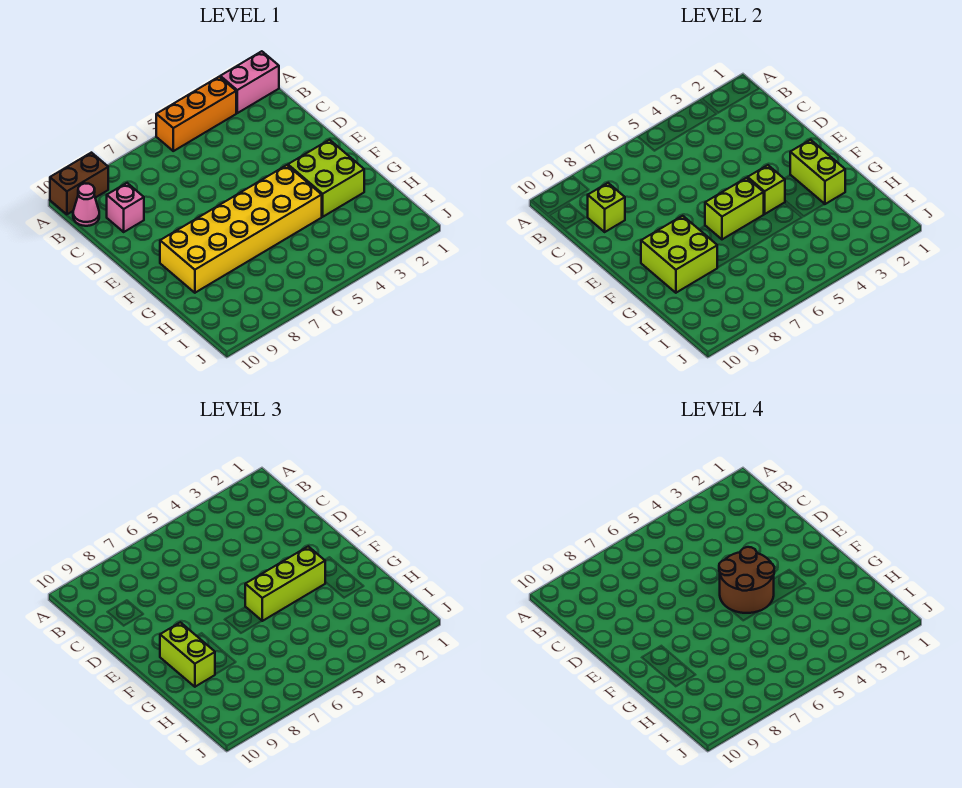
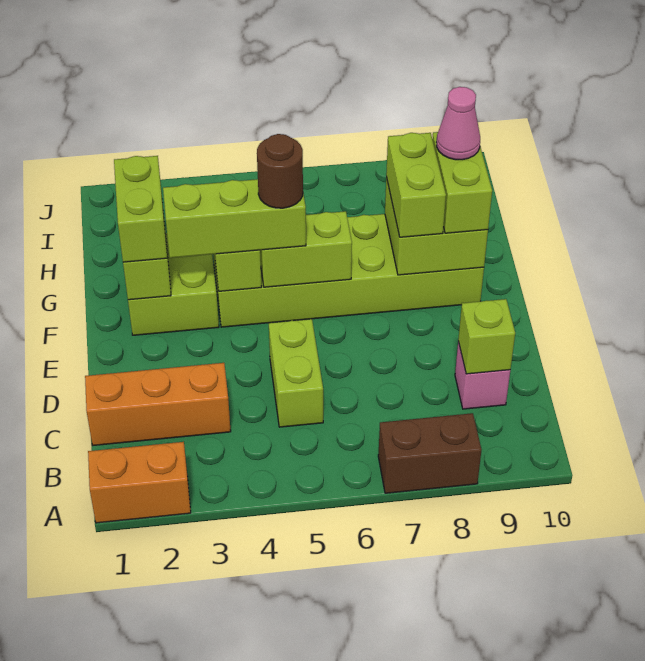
pink 1x2 brick [220,51,279,113] -> orange 1x2 brick [88,442,191,523]
orange 1x3 brick [156,77,236,151] -> orange 1x3 brick moved to [85,363,231,445]
brown 1x2 brick [50,153,108,214] -> brown 1x2 brick moved to [378,413,481,493]
pink 1x1 cone [73,184,99,226] -> pink 1x1 cone moved to [437,87,480,160]
none -> lime 1x2 brick [269,319,323,427]
brown 2x2 round brick [719,547,774,613] -> brown 1x1 round brick [257,134,303,208]
none -> lime 1x2 brick [114,156,167,262]
yellow 2x6 brick [160,165,322,293] -> lime 2x6 brick [213,214,484,327]
none -> lime 1x2 brick [386,133,446,237]

